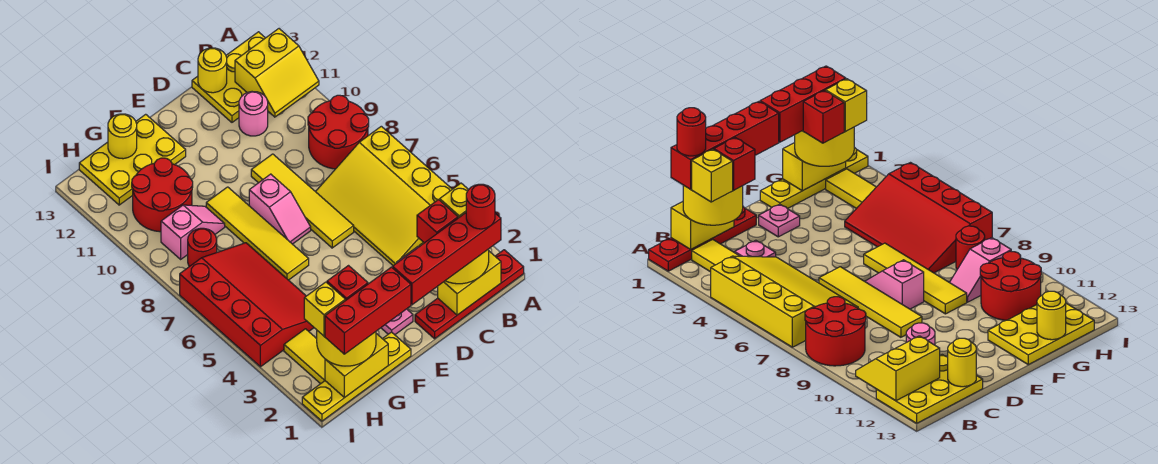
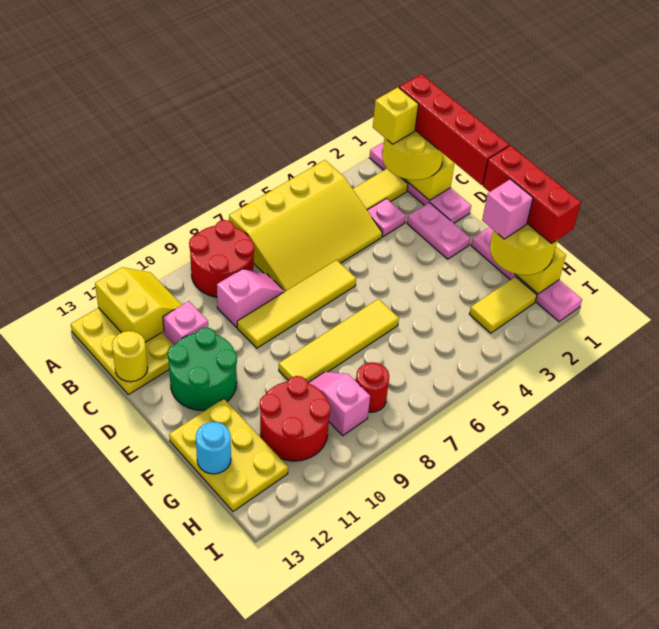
red 1x4 plate [415,250,524,339] -> pink 1x4 plate [369,142,471,223]
red 1x1 round brick [466,184,495,229] -> none
red 1x1 brick [417,200,458,243] -> none
pink 1x1 round brick [239,92,268,136] -> pink 1x1 brick [163,301,208,345]
none -> green 2x2 round brick [167,328,237,410]
pink 1x1 plate [381,309,413,335] -> pink 1x2 plate [407,202,470,259]
pink 1x2 slope [249,174,311,244] -> pink 1x2 slope moved to [217,269,285,328]
yellow 1x4 plate [302,332,411,421] -> pink 1x4 plate [471,227,582,322]
red 1x1 brick [327,266,368,301] -> pink 1x1 brick [482,179,533,239]
red 3x4 slope [180,243,314,367] -> none
yellow 1x1 round brick [108,114,137,159] -> cyan 1x1 round brick [196,422,231,474]
yellow 1x1 brick [304,282,345,336] -> none

